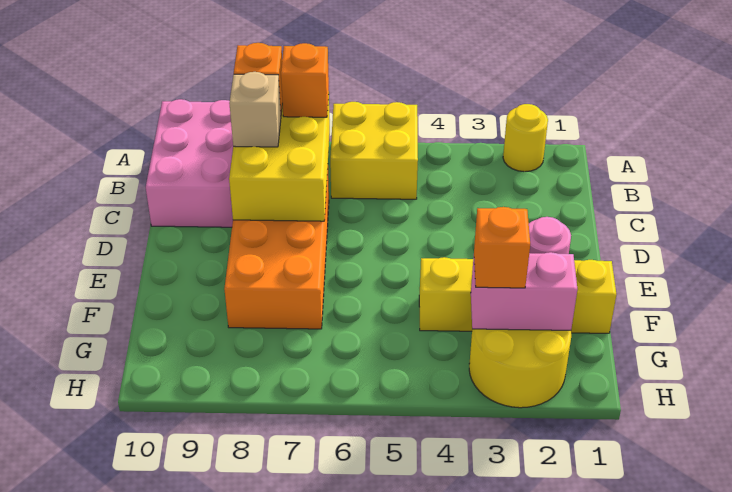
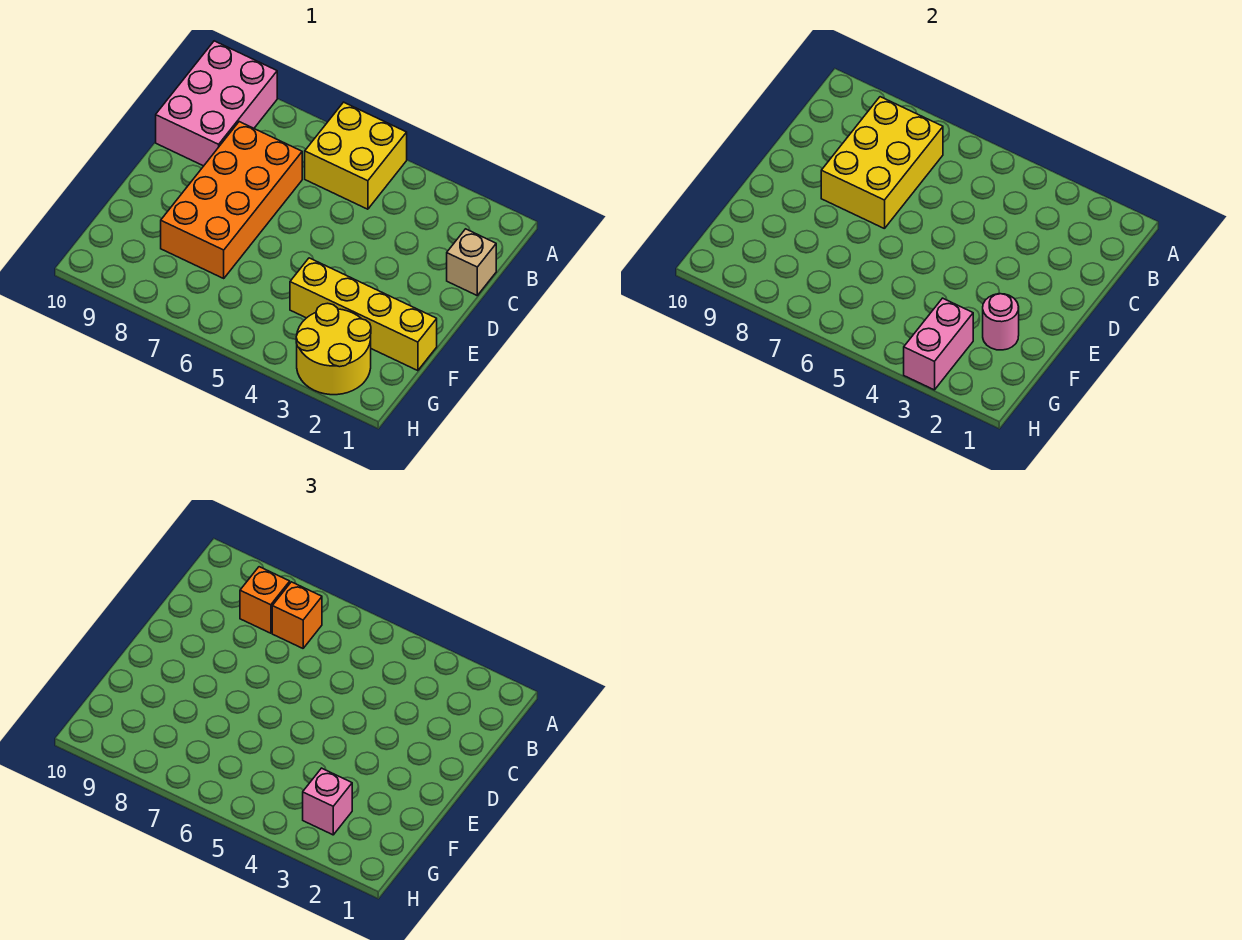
yellow 1x1 round brick [503,104,548,172] -> none
tan 1x1 brick [229,72,281,147] -> tan 1x1 brick moved to [447,229,496,295]
pink 1x2 brick [471,252,577,330] -> pink 1x2 brick turned to [904,298,973,390]
orange 1x1 brick [474,207,530,288] -> pink 1x1 brick [303,768,352,835]

